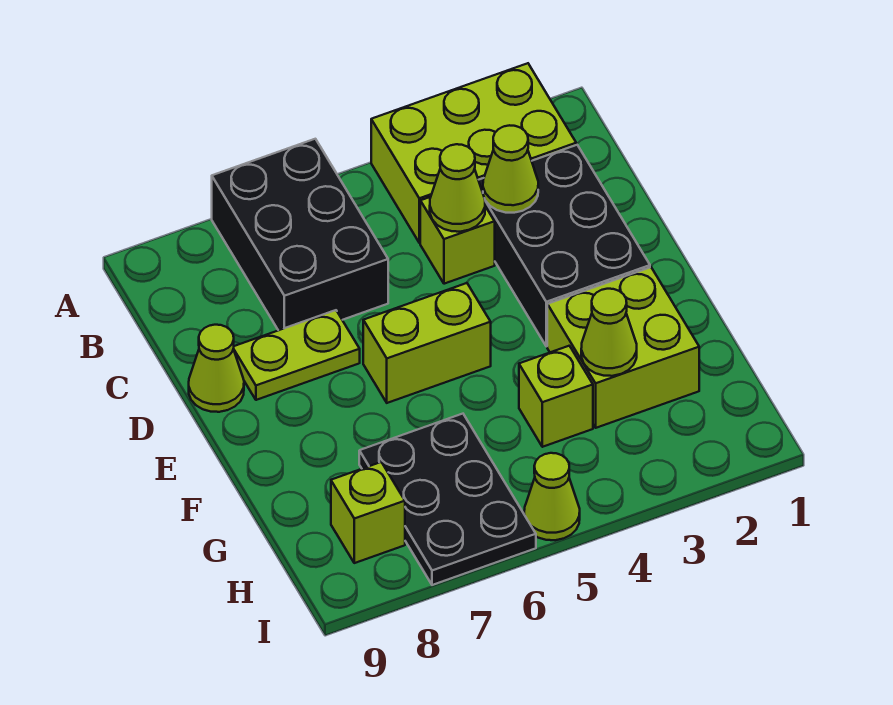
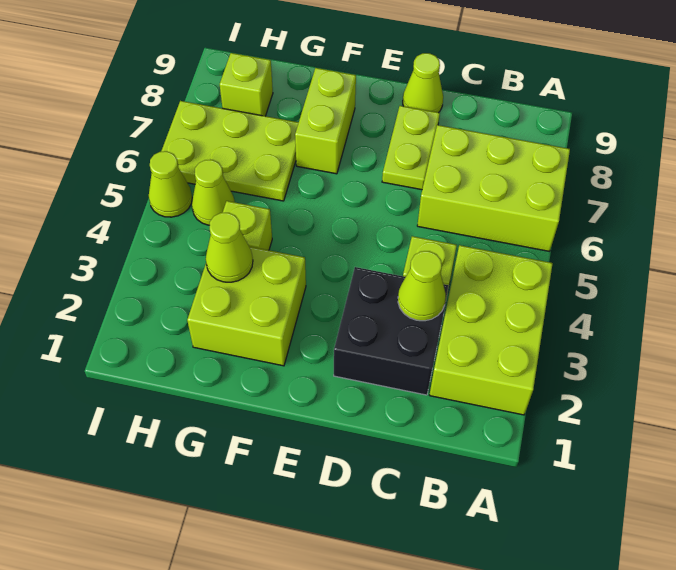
black 2x3 brick [212,139,388,330] -> lime 2x3 brick [417,125,570,251]
black 2x3 brick [479,145,650,346] -> black 2x2 brick [334,267,449,395]
lime 1x1 cone [430,144,485,232] -> lime 1x1 cone moved to [192,160,235,225]
lime 1x2 brick [363,283,491,403] -> lime 1x2 brick moved to [295,68,356,174]
black 2x3 plate [359,414,536,585] -> lime 2x3 plate [161,101,299,201]

